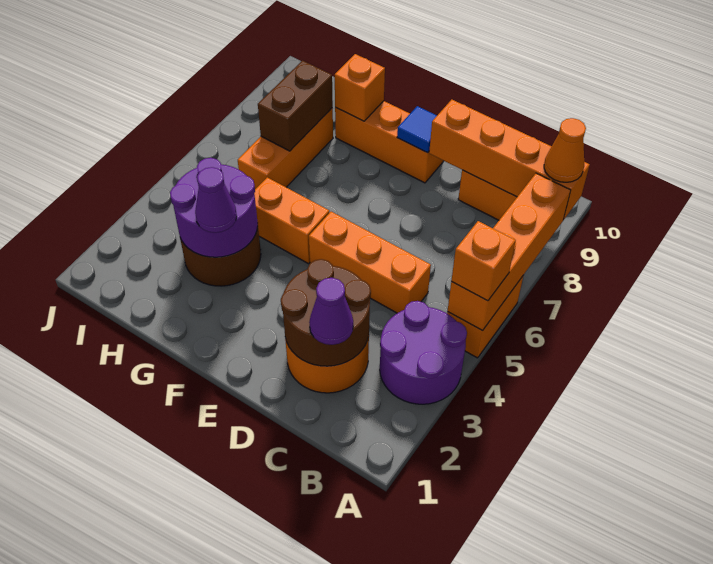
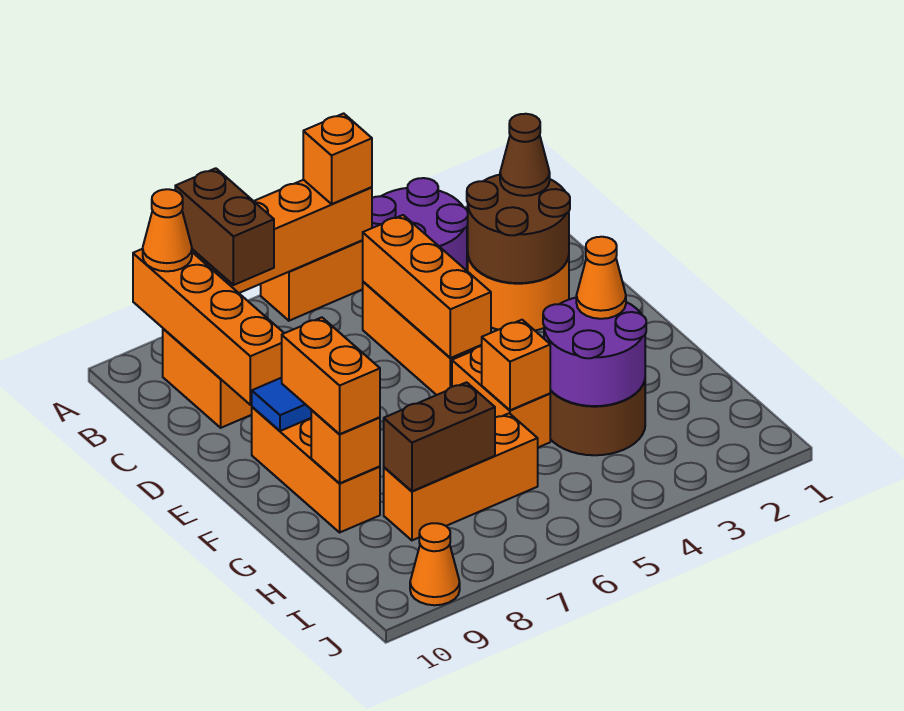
none -> brown 1x2 brick [175,168,274,285]
purple 1x1 cone [309,278,353,345] -> brown 1x1 cone [500,114,550,196]
none -> orange 1x3 brick [362,215,491,358]
none -> orange 1x2 brick [282,317,380,434]
purple 1x1 cone [195,167,237,233] -> orange 1x1 cone [576,237,626,319]
none -> orange 1x1 brick [482,320,550,410]
none -> orange 1x1 cone [410,523,460,605]

